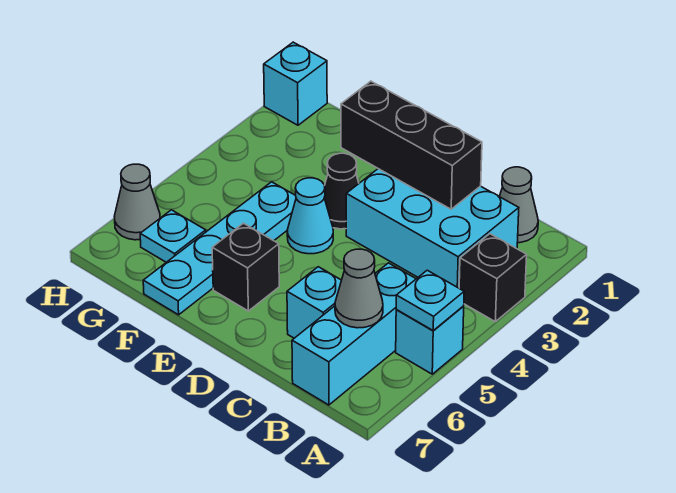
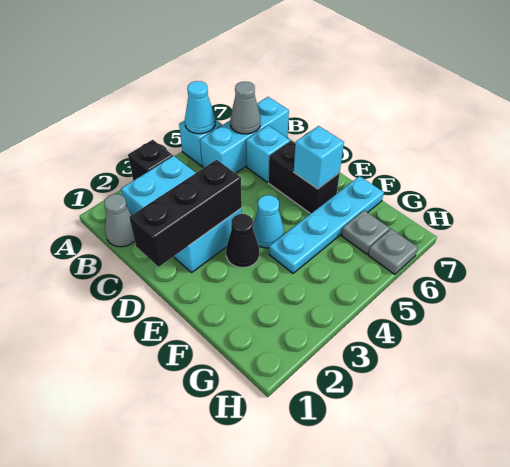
cyan 1x1 plate [396,270,464,331] -> cyan 1x1 cone [185,81,215,134]
black 1x3 brick [341,81,482,209] -> black 1x3 brick turned to [129,160,242,267]
black 1x1 brick [212,223,279,311] -> black 1x2 brick [269,141,340,214]
cyan 1x1 plate [140,210,206,262] -> grey 1x1 plate [342,211,390,254]
cyan 1x1 brick [264,42,327,125] -> cyan 1x1 brick moved to [294,126,344,189]
grey 1x1 cone [114,164,160,240] -> grey 1x1 plate [368,229,418,274]

